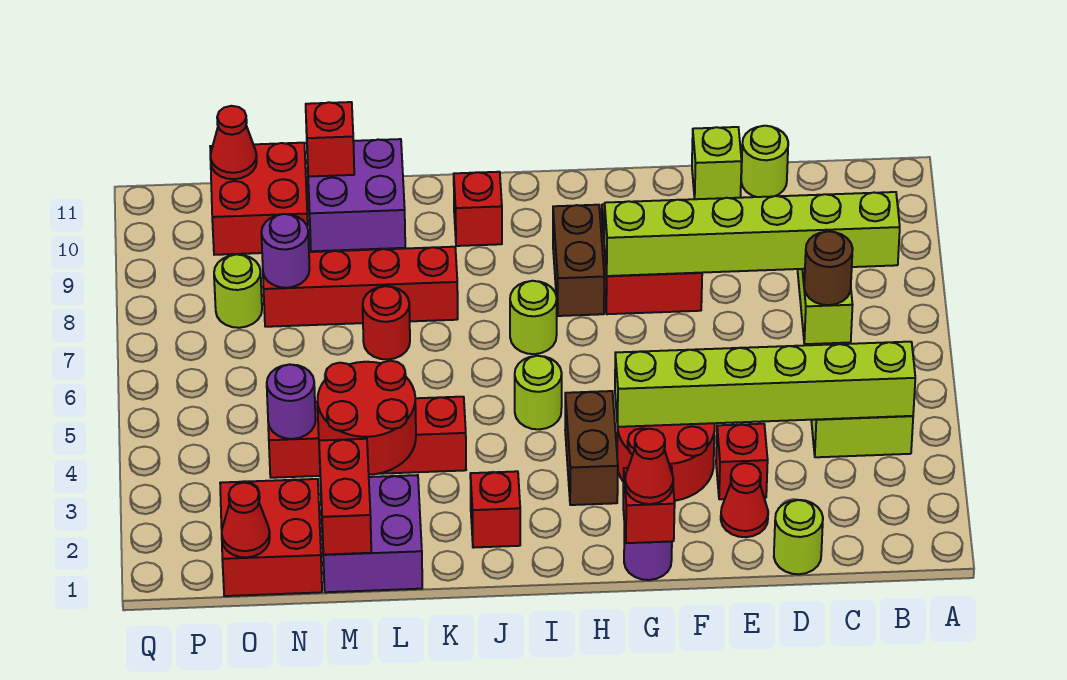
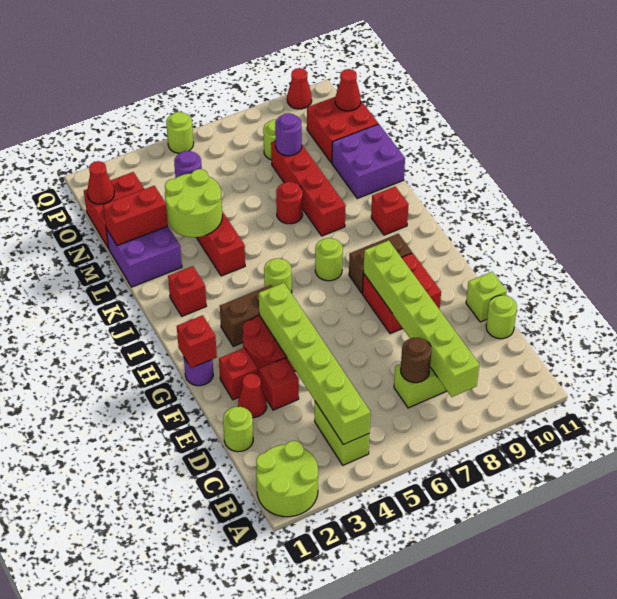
none -> lime 2x2 round brick [256,441,318,517]
red 1x1 cone [625,429,673,504] -> red 1x1 cone moved to [287,68,312,109]
red 2x2 round brick [318,361,416,475] -> lime 2x2 round brick [165,169,222,237]
red 1x1 brick [306,102,354,177] -> red 1x1 brick moved to [219,348,258,400]
none -> lime 1x1 round brick [166,112,194,153]

